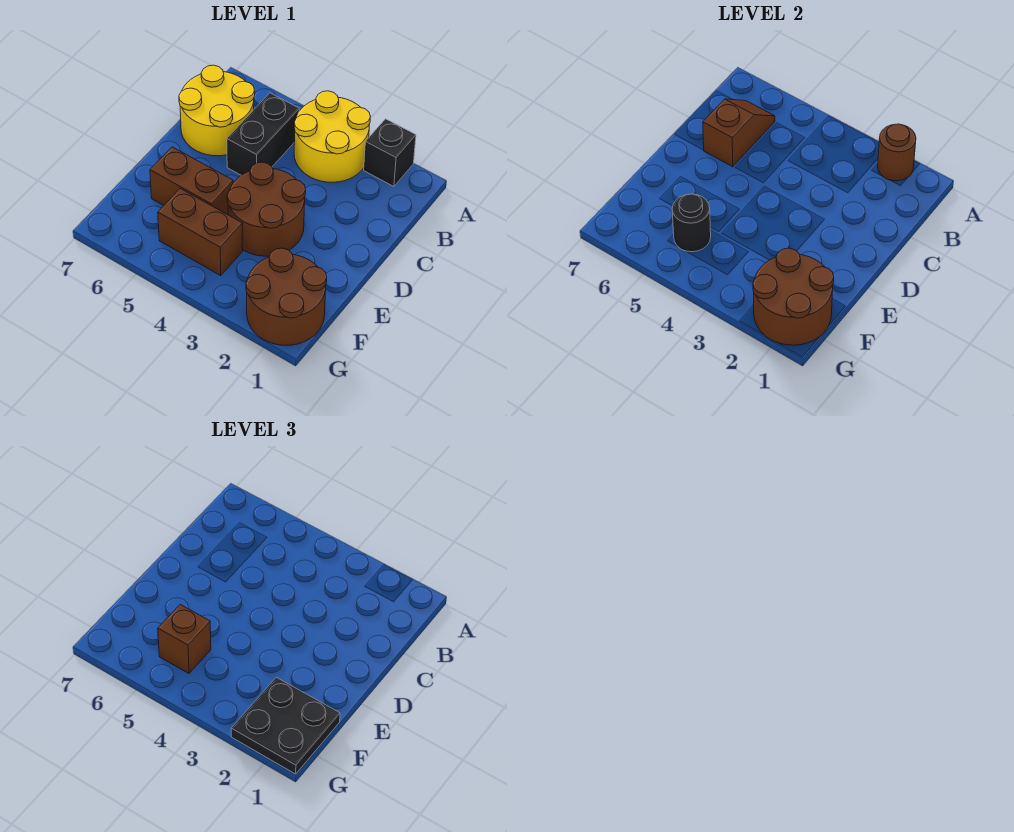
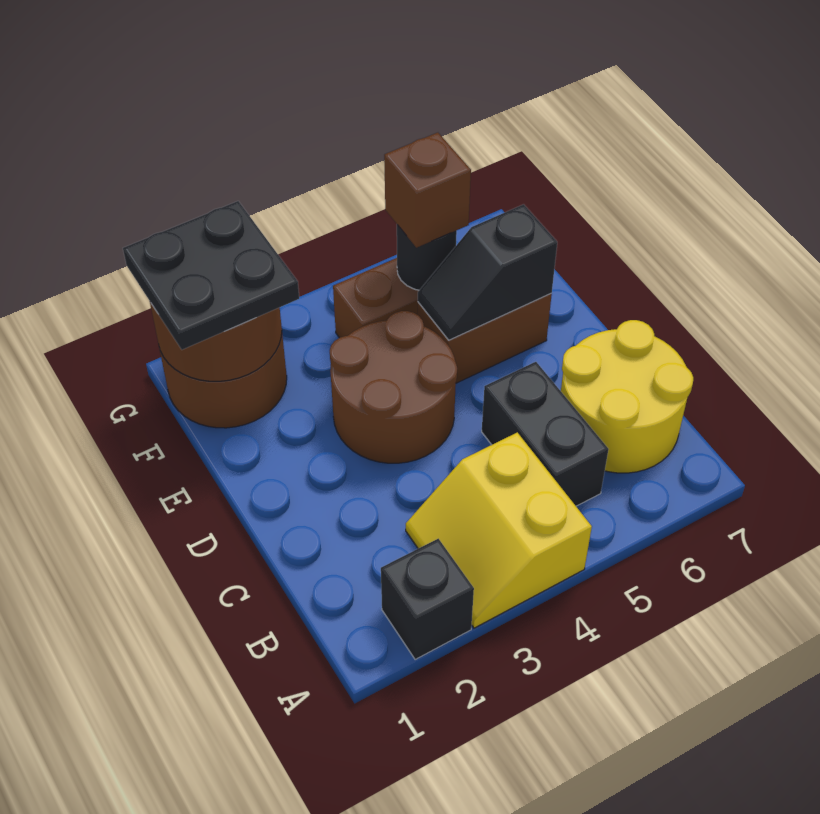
brown 1x1 round brick [878,124,916,181] -> none
yellow 2x2 round brick [294,91,370,182] -> yellow 2x2 slope [406,432,592,628]
brown 1x2 slope [703,99,775,167] -> none
none -> black 1x2 slope [418,204,557,340]

